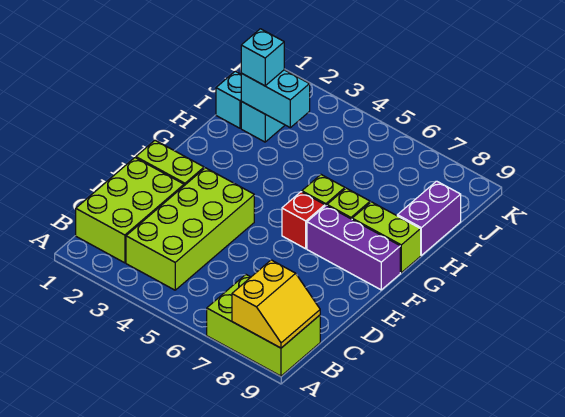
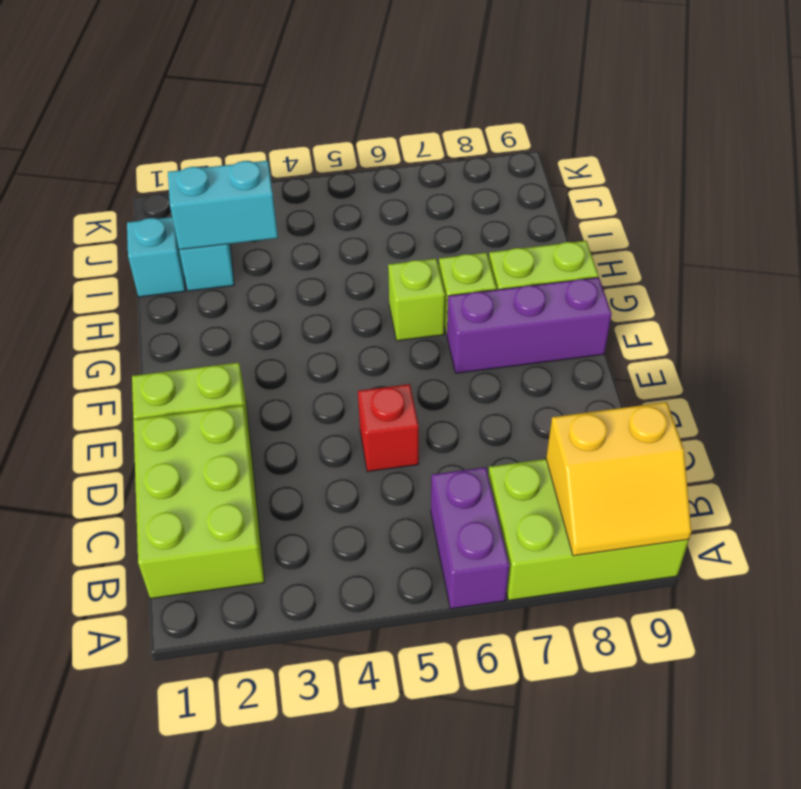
yellow 2x2 slope [232,260,320,348] -> yellow 2x2 slope turned to [546,402,691,556]
lime 2x4 brick [126,168,254,290] -> none
red 1x1 brick [282,192,325,249] -> red 1x1 brick moved to [358,384,419,472]
purple 1x2 brick [397,181,461,255] -> purple 1x2 brick moved to [431,467,510,609]
cyan 1x1 brick [241,29,284,86] -> none

